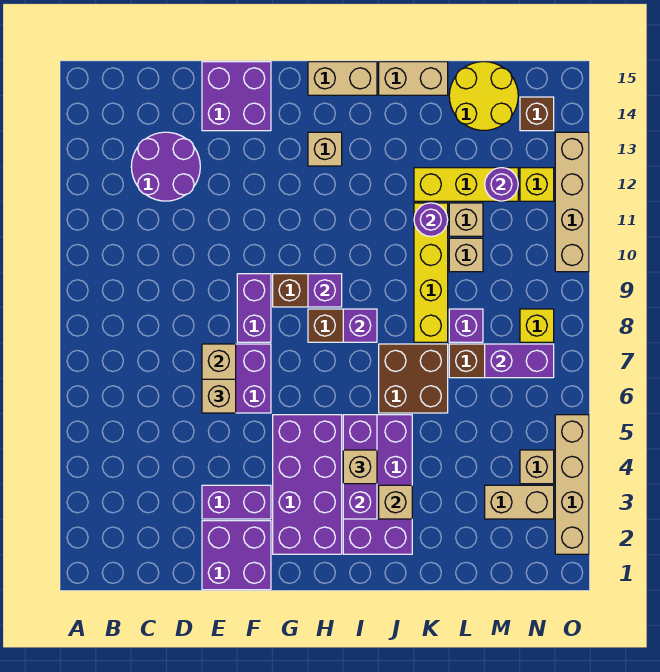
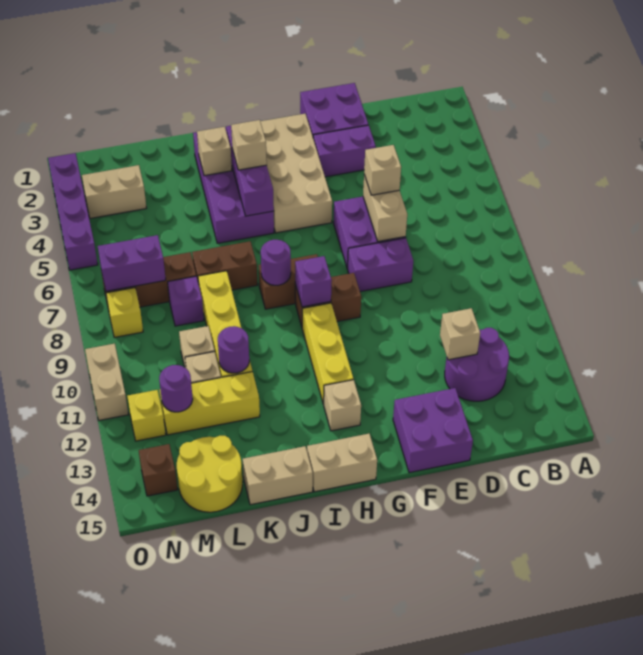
purple 1x2 brick [237,274,271,342] -> purple 1x2 brick turned to [348,238,413,292]
purple 2x4 brick [273,415,342,554] -> tan 2x4 brick [260,114,332,233]
none -> yellow 1x3 brick [302,303,353,404]
purple 1x1 brick [343,309,377,342] -> purple 1x1 round brick [261,240,291,285]
brown 2x2 brick [379,344,448,413] -> brown 1x2 brick [192,241,257,290]
tan 1x1 brick [520,450,554,484] -> tan 1x1 brick moved to [440,308,480,360]
tan 1x4 brick [555,415,589,554] -> purple 1x4 brick [48,153,98,270]
tan 1x4 brick [555,132,589,272] -> tan 1x2 brick [85,344,128,420]

